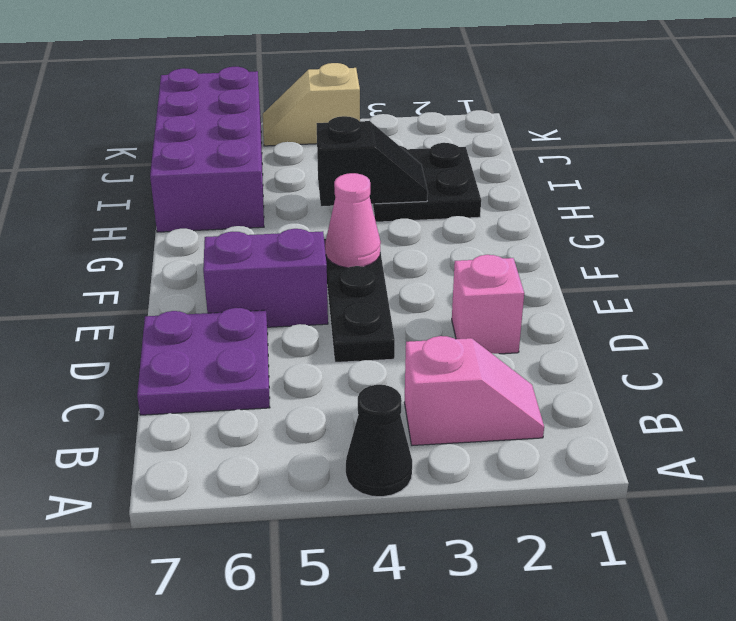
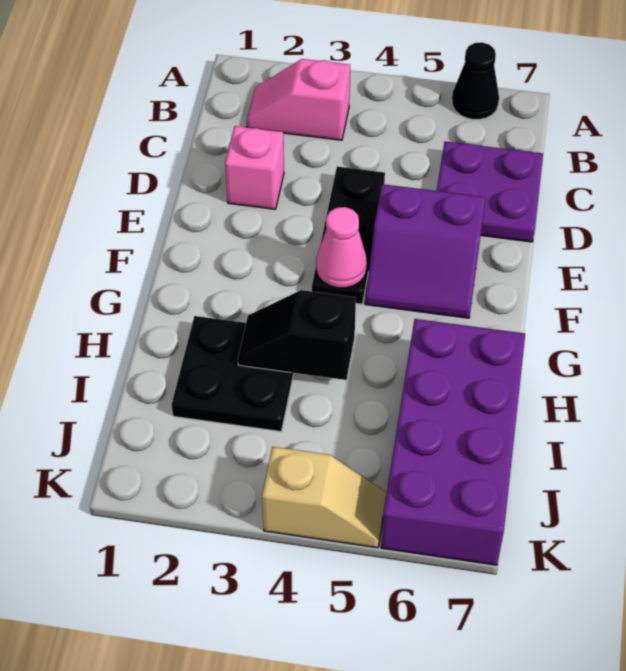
black 1x1 cone [346,385,412,497] -> black 1x1 cone moved to [452,42,499,119]

